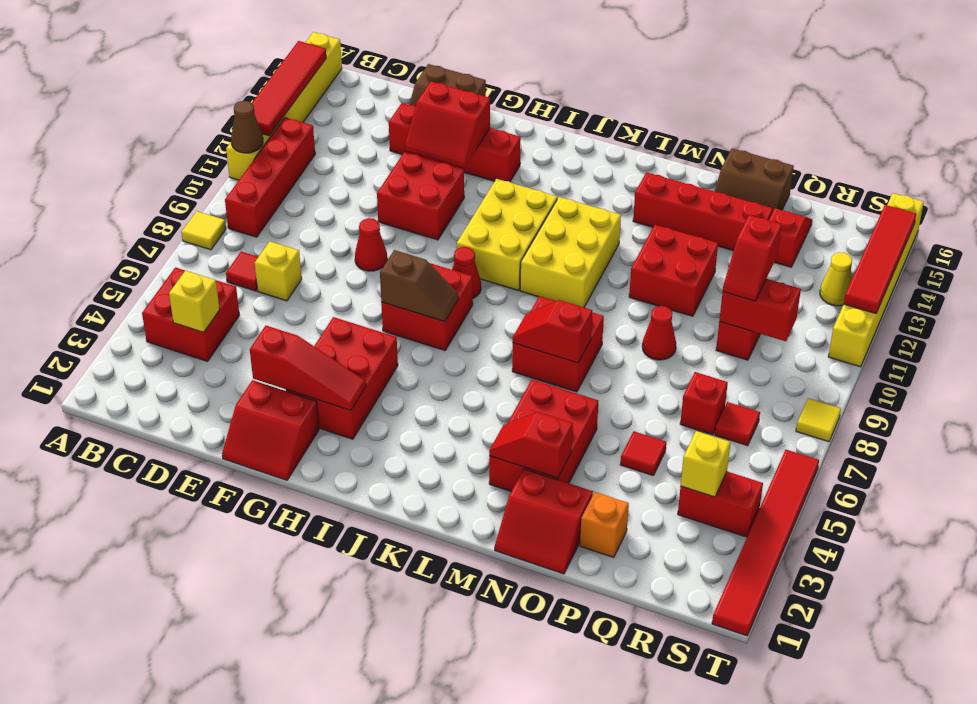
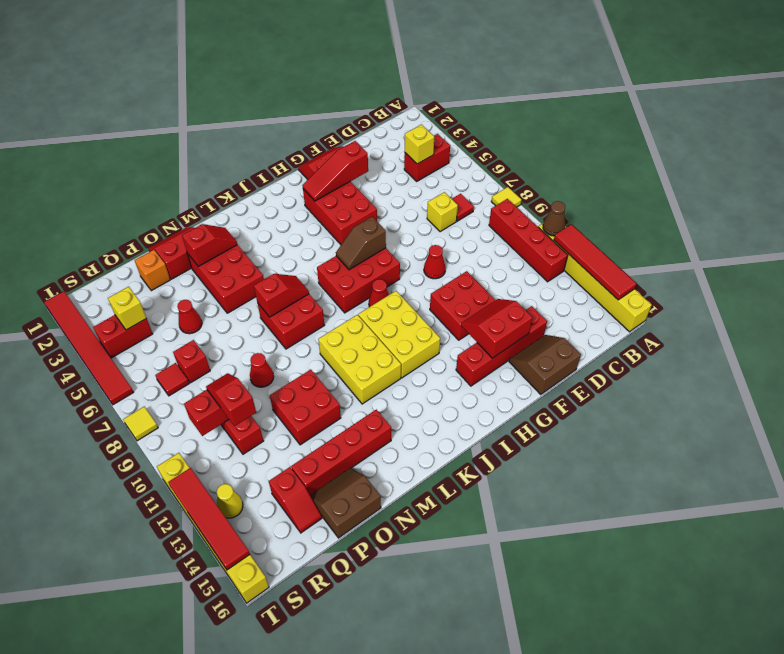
red 2x2 brick [142,267,239,361] -> red 1x2 brick [404,134,450,181]
red 2x2 brick [381,263,473,350] -> red 2x3 brick [317,248,400,313]
red 1x1 tile [620,431,666,476] -> red 1x1 cone [177,300,202,334]

